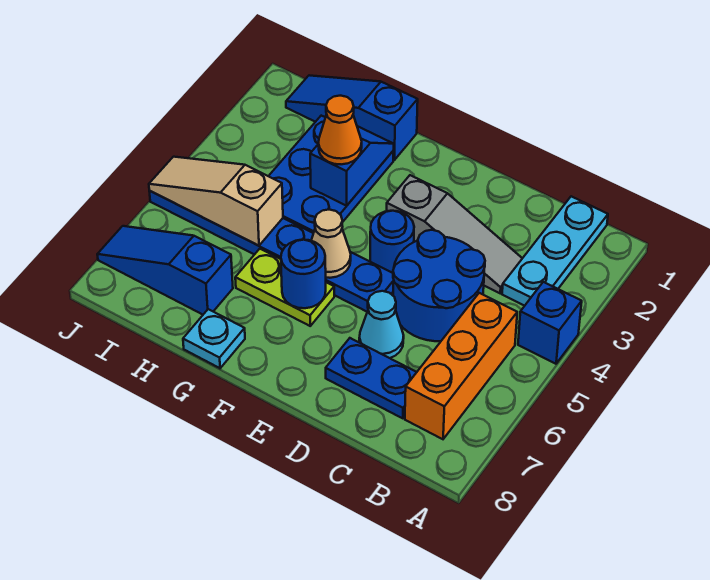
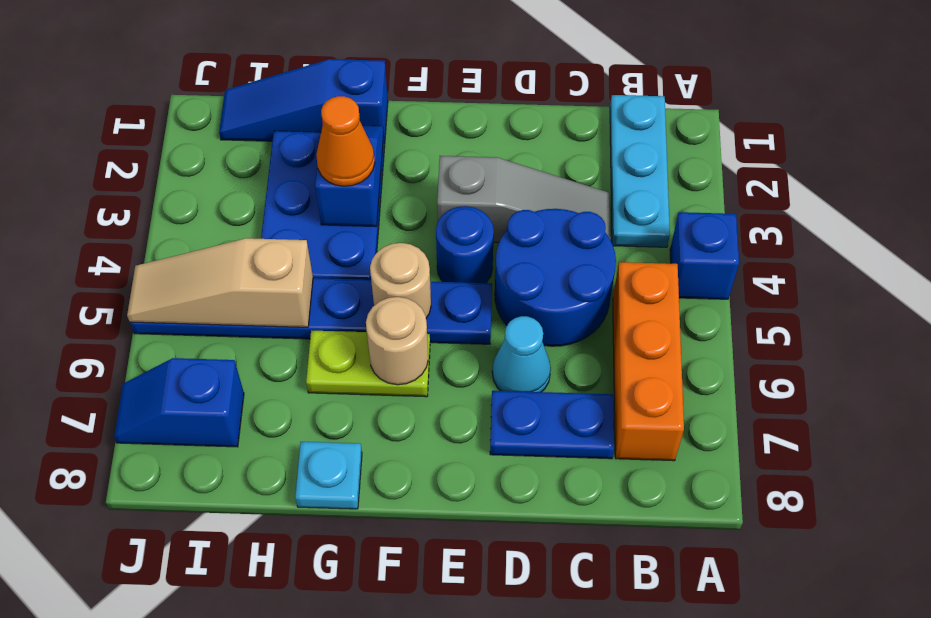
tan 1x1 cone [311,210,351,278] -> tan 1x1 round brick [370,243,431,318]
blue 1x1 round brick [281,240,326,308] -> tan 1x1 round brick [366,297,428,385]
blue 1x3 slope [97,226,233,315] -> blue 1x2 slope [114,358,244,447]

